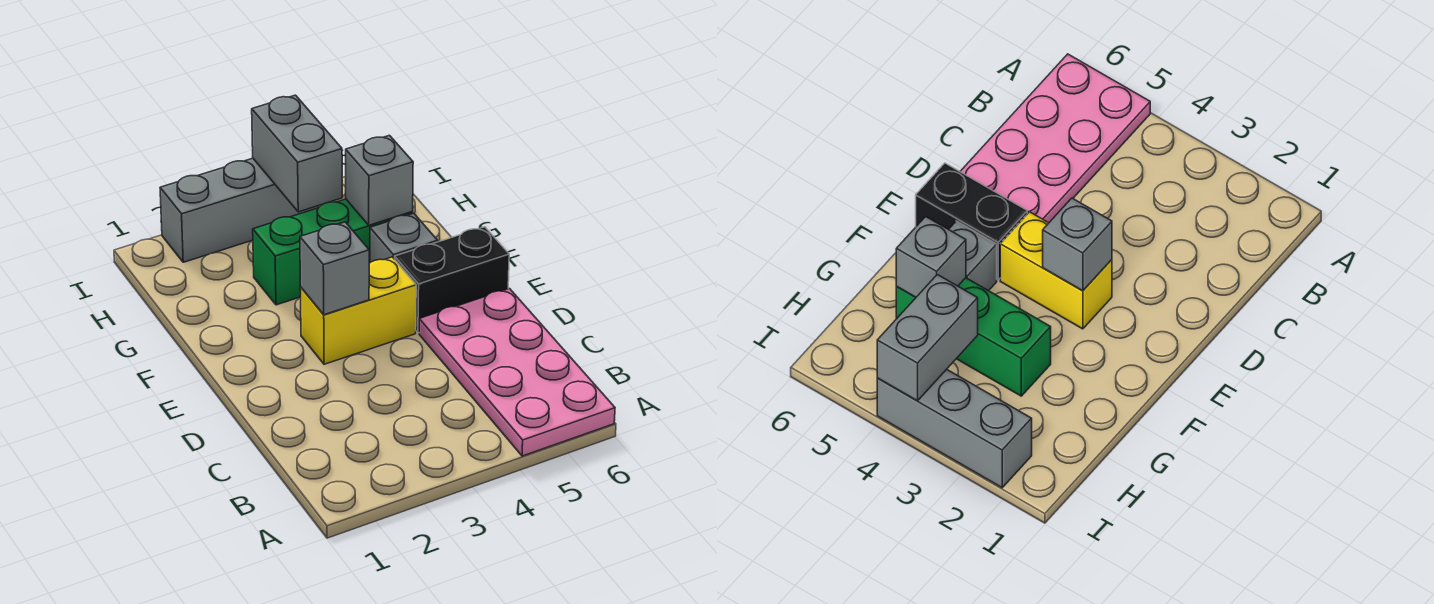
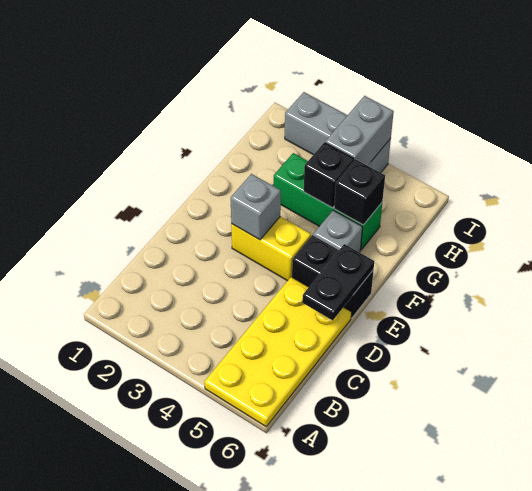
pink 2x4 plate [419,289,615,456] -> yellow 2x4 plate [204,277,351,427]
none -> black 1x2 plate [302,244,374,320]
none -> black 1x1 brick [304,142,354,208]
grey 1x1 brick [346,135,413,225] -> black 1x1 brick [334,159,385,225]

